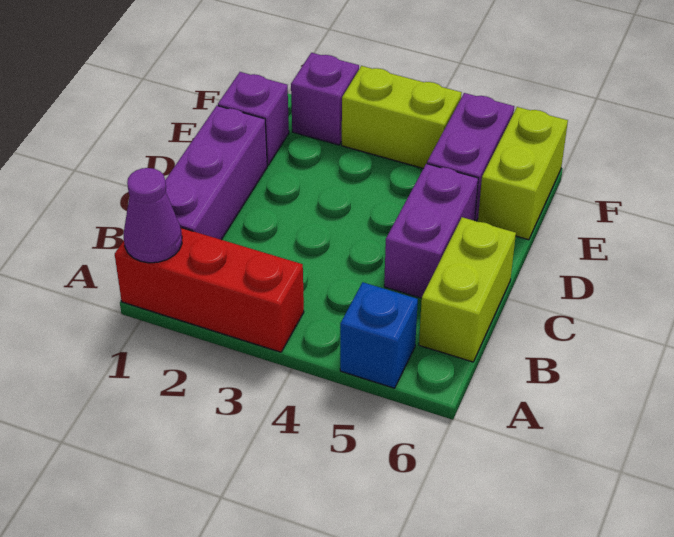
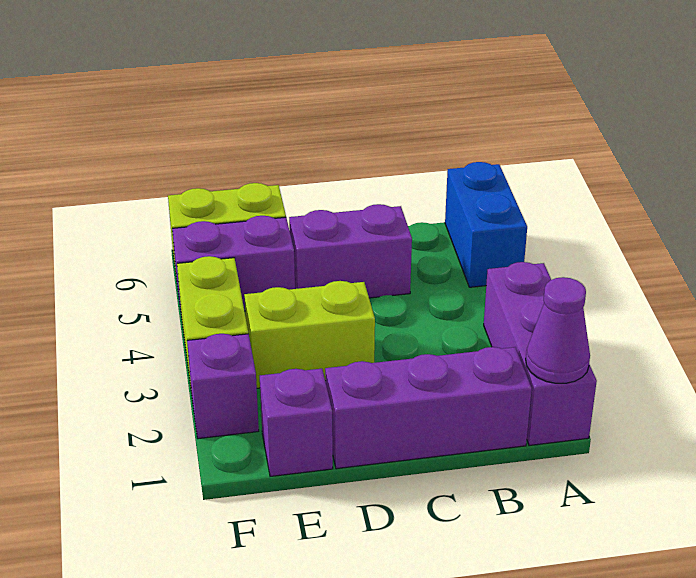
red 1x3 brick [115,228,304,352] -> purple 1x3 brick [484,262,597,445]
blue 1x1 brick [340,282,418,388] -> blue 1x2 brick [445,162,527,287]
lime 1x2 brick [419,217,516,362] -> lime 1x2 brick moved to [244,281,375,388]

